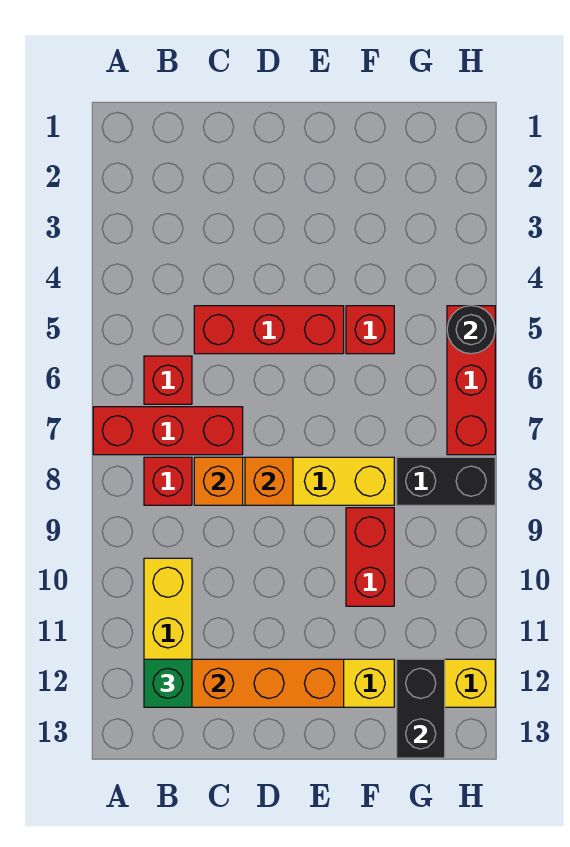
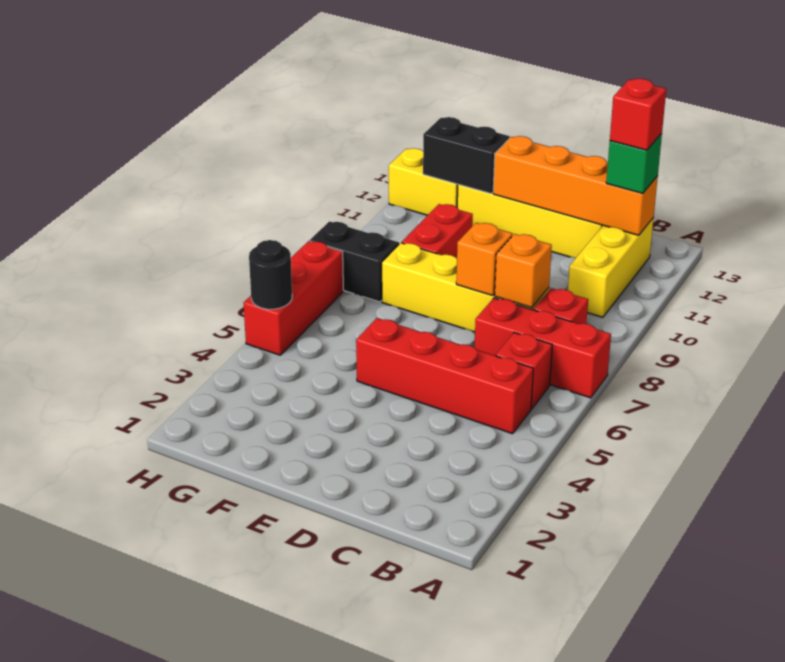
red 1x3 brick [194,306,344,354] -> red 1x4 brick [356,318,533,434]
red 1x1 brick [346,306,394,354] -> red 1x1 brick moved to [610,79,666,150]
black 1x2 brick [397,659,445,758] -> black 1x2 brick turned to [423,117,510,193]

